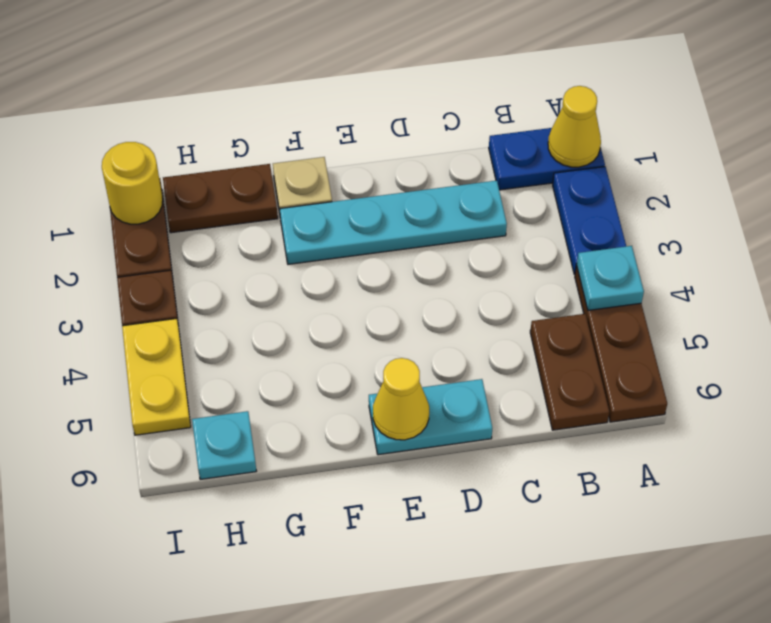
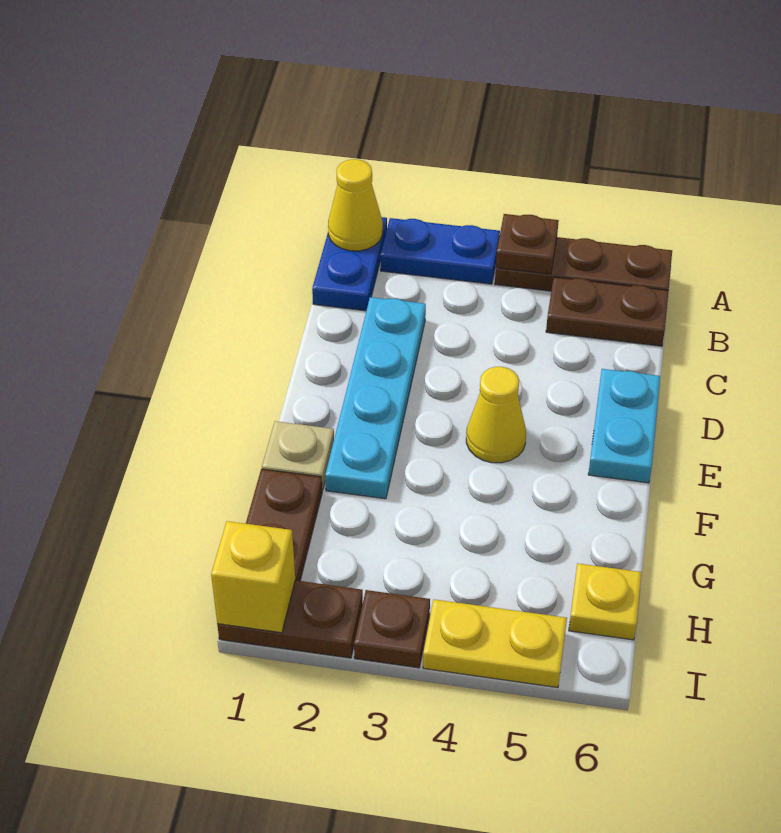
cyan 1x1 plate [577,246,644,310] -> brown 1x1 plate [496,214,559,274]
yellow 1x1 cone [373,358,429,440] -> yellow 1x1 cone moved to [466,367,526,463]
cyan 1x1 plate [192,411,256,480] -> yellow 1x1 plate [569,564,642,640]
yellow 1x1 round brick [102,142,163,224] -> yellow 1x1 brick [211,521,295,633]

